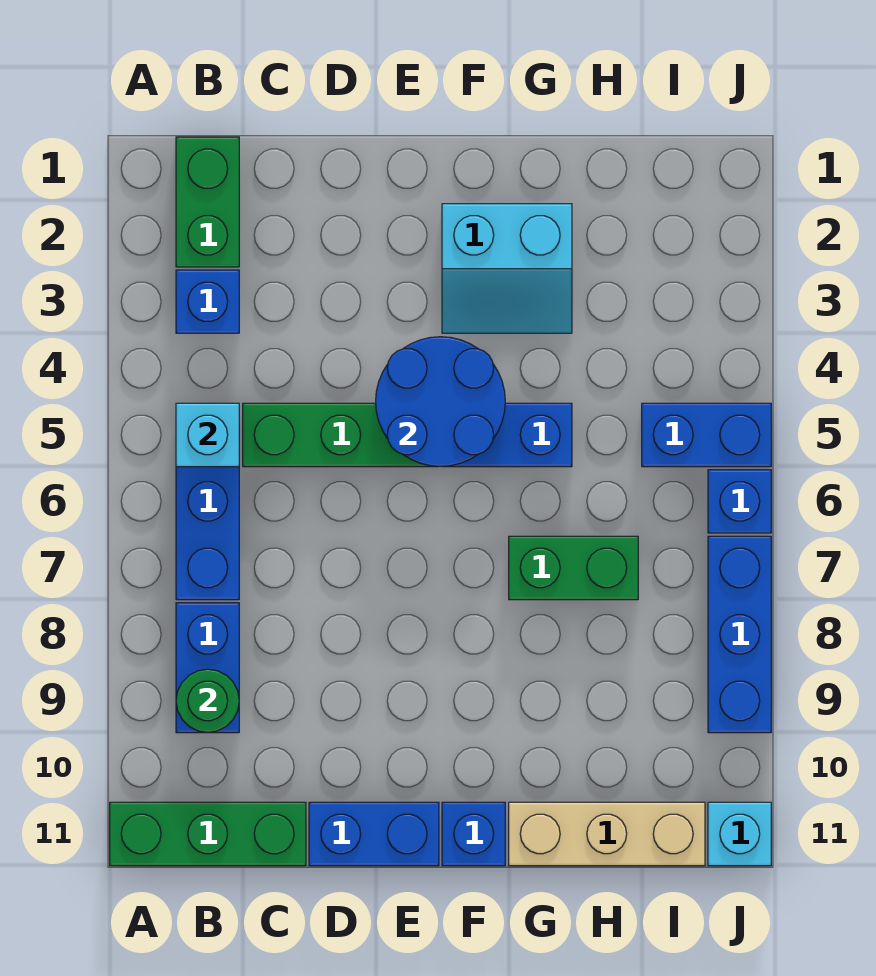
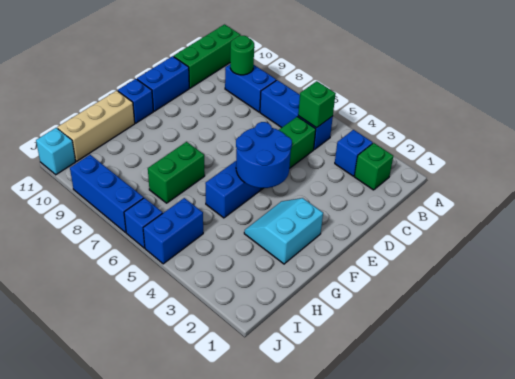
green 1x2 brick [176,137,239,267] -> green 1x1 brick [354,143,393,190]
cyan 1x1 brick [176,403,239,467] -> green 1x1 brick [298,81,336,128]

